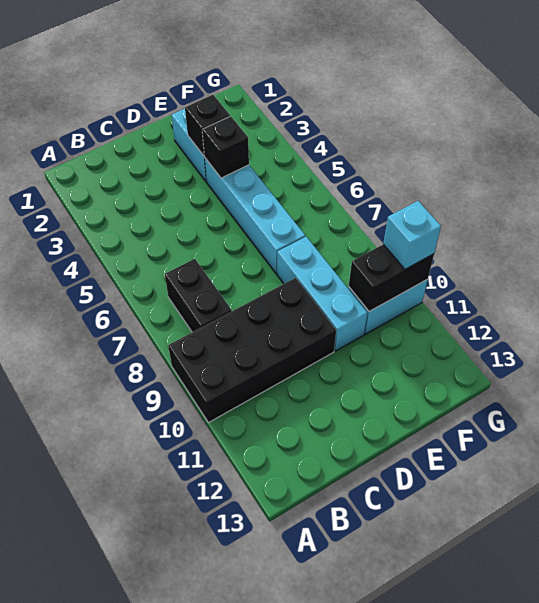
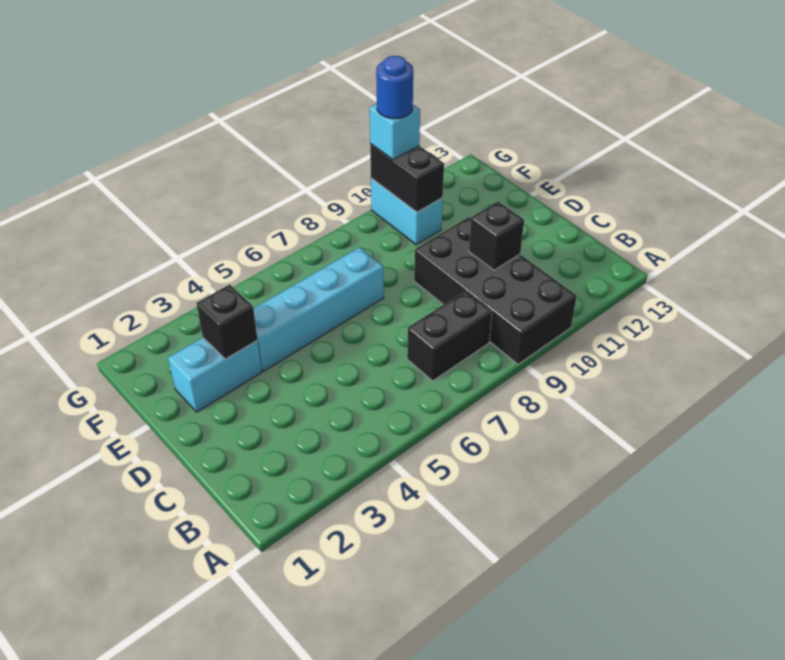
black 1x1 brick [202,116,249,178] -> black 1x1 brick moved to [469,201,524,270]
cyan 1x3 brick [277,237,367,351] -> none
none -> blue 1x1 round brick [376,56,413,119]

